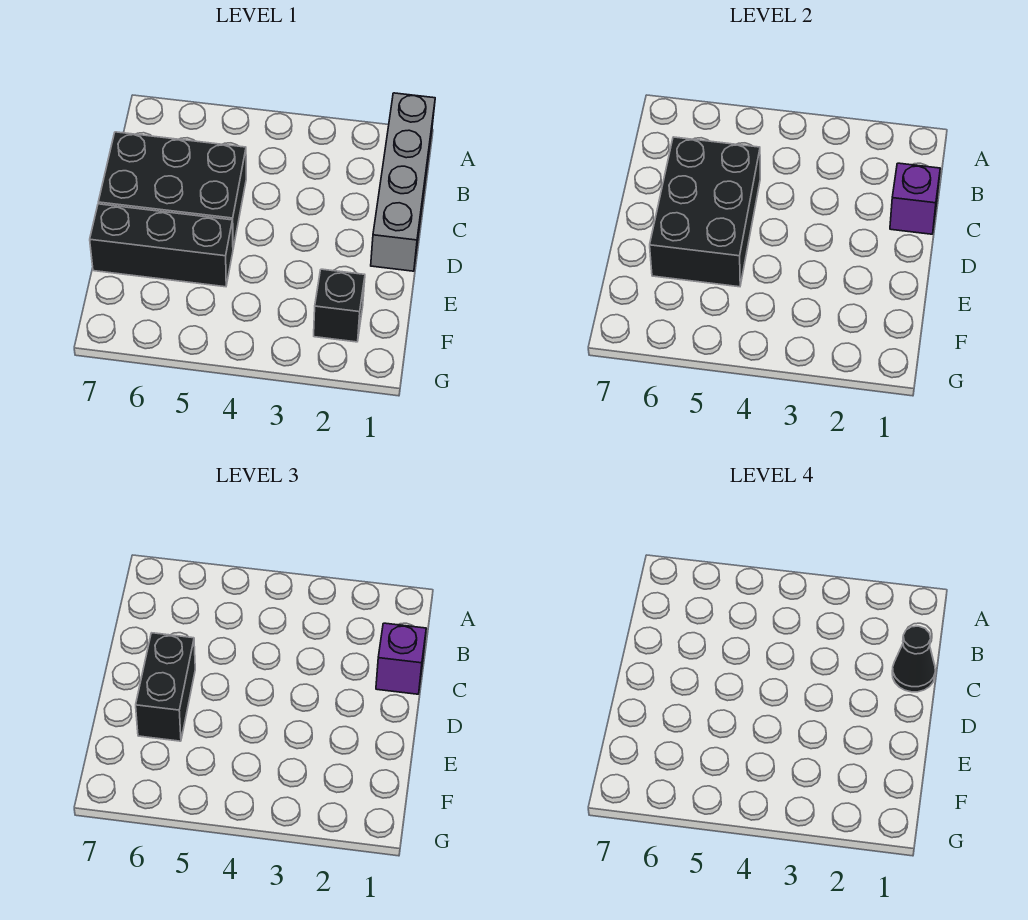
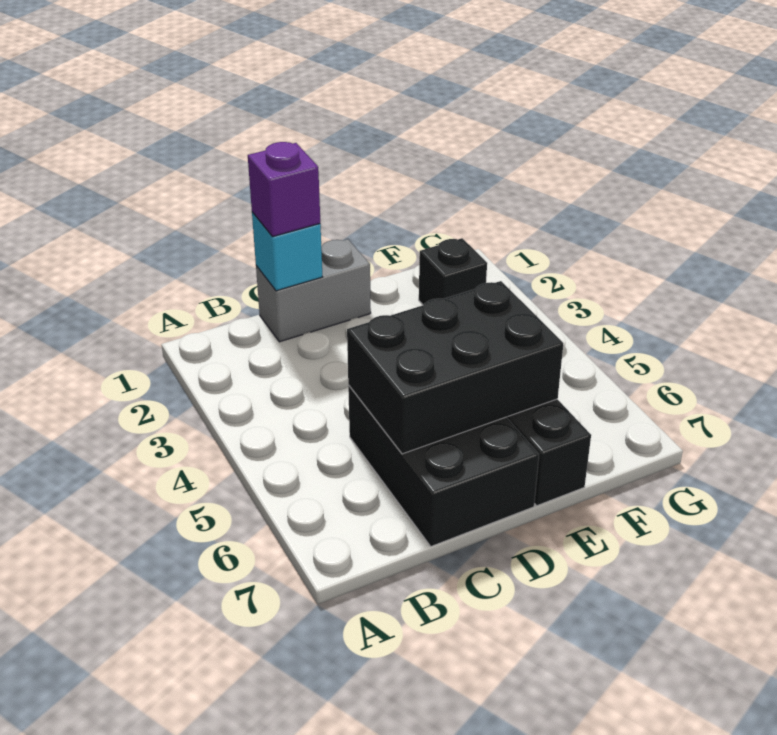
grey 1x4 brick [371,93,435,271] -> grey 1x2 brick [256,239,371,342]
purple 1x1 brick [890,163,940,234] -> cyan 1x1 brick [252,212,322,291]
black 1x1 cone [892,626,935,692] -> none
black 1x2 brick [136,633,195,741] -> none

